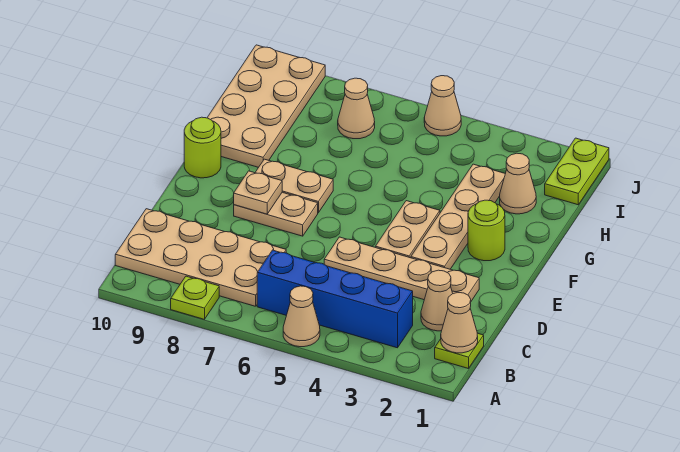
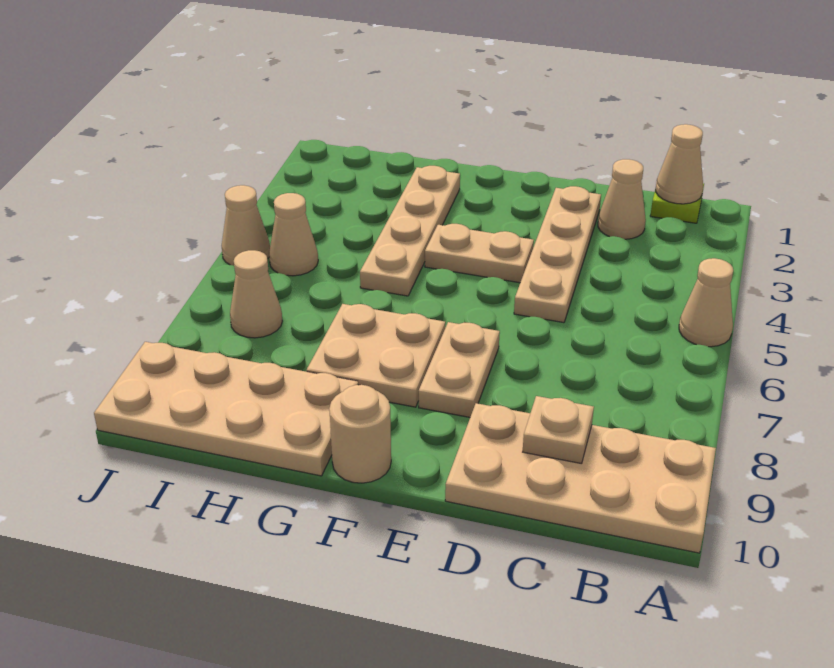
lime 1x1 plate [171,276,219,319] -> none
blue 1x4 brick [257,250,413,348] -> none
tan 2x4 plate [115,209,286,306] -> tan 2x4 plate turned to [445,403,716,553]
tan 1x4 plate [411,164,505,269] -> tan 1x4 plate turned to [360,166,460,296]
tan 1x1 plate [234,171,282,214] -> tan 1x1 plate moved to [523,396,594,464]
lime 1x1 round brick [468,200,505,261] -> none
tan 1x2 plate [255,159,333,213] -> tan 2x2 plate [306,304,445,407]
lime 1x1 round brick [184,117,221,178] -> tan 1x1 round brick [329,385,391,483]
tan 1x1 cone [500,153,536,214] -> tan 1x1 cone moved to [269,193,318,276]
lime 1x2 plate [545,138,609,205] -> none

